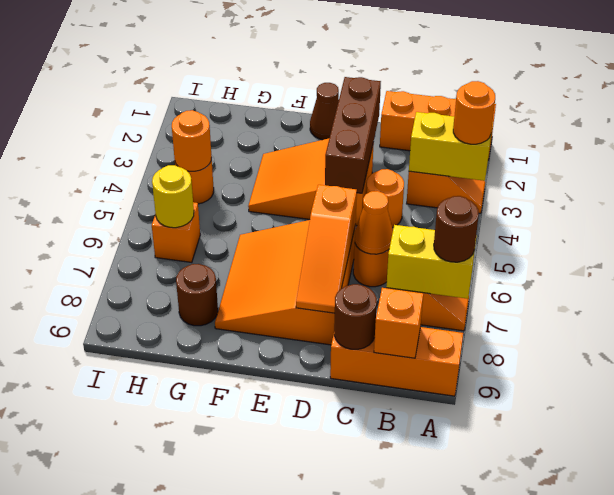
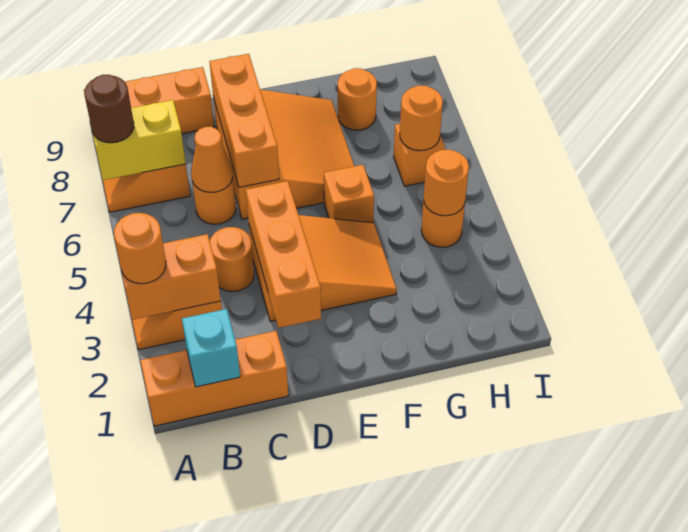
yellow 1x2 brick [409,112,493,181] -> orange 1x2 brick [122,234,221,320]
none -> cyan 1x1 brick [182,309,240,387]
orange 1x1 brick [374,288,423,358] -> orange 1x1 brick moved to [324,165,374,223]
brown 1x1 round brick [334,284,377,349] -> none
brown 1x3 brick [325,77,381,193] -> orange 1x3 brick [246,181,321,328]
orange 1x3 slope [296,185,357,313] -> orange 1x3 brick [209,54,279,187]
brown 1x1 cone [310,83,339,140] -> none
brown 1x1 round brick [176,264,218,326] -> orange 1x1 round brick [338,68,377,130]
yellow 1x1 round brick [152,165,194,228] -> orange 1x1 round brick [400,85,443,151]

